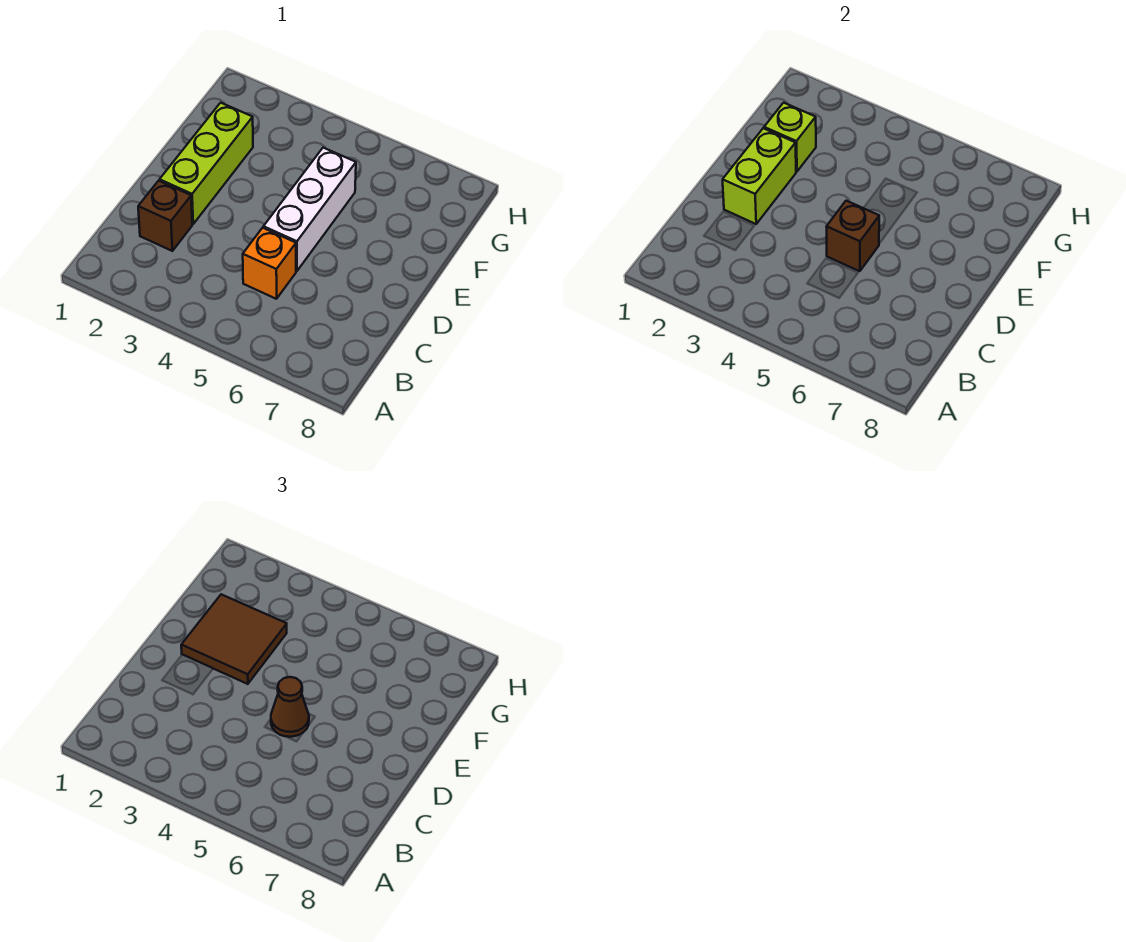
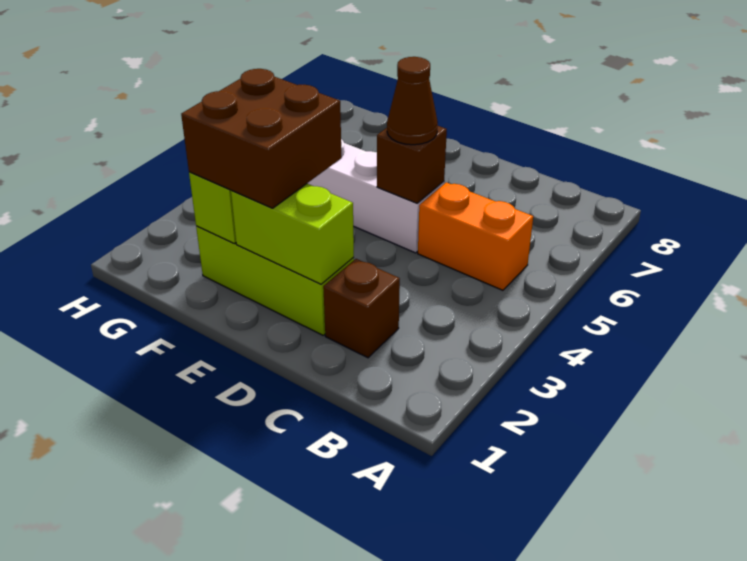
orange 1x1 brick [243,228,296,299] -> orange 1x2 brick [418,182,533,290]
brown 2x2 tile [181,594,287,684] -> brown 2x2 brick [181,69,342,208]

